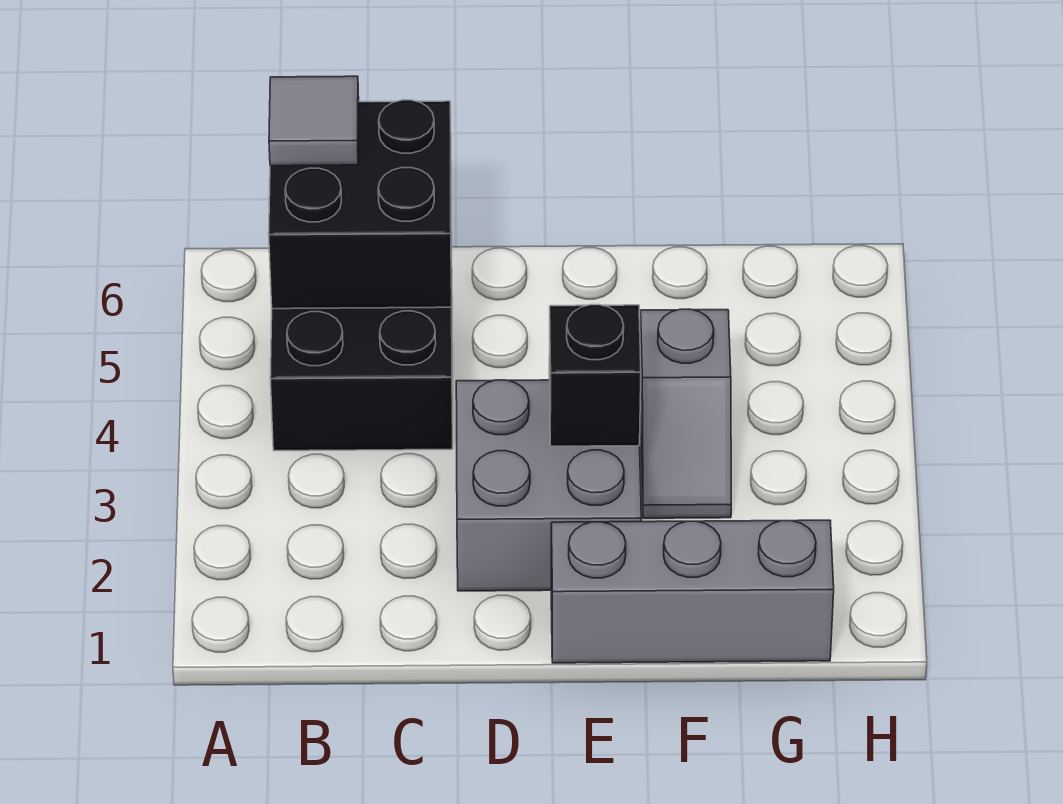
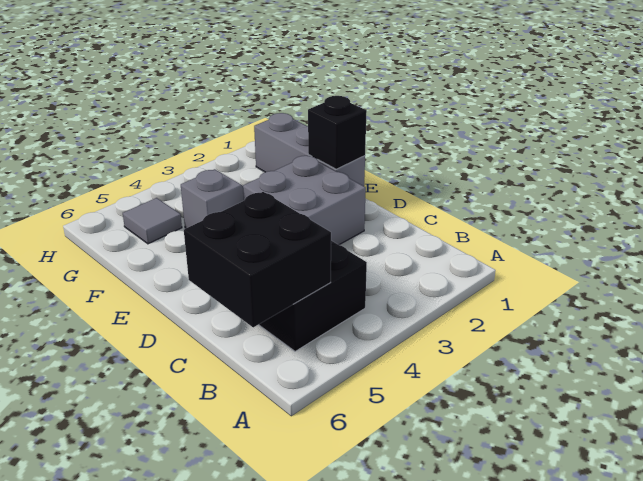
grey 1x1 tile [269,76,359,166] -> grey 1x1 tile moved to [123,198,182,244]
black 1x1 brick [549,305,641,446] -> black 1x1 brick moved to [308,96,367,169]

